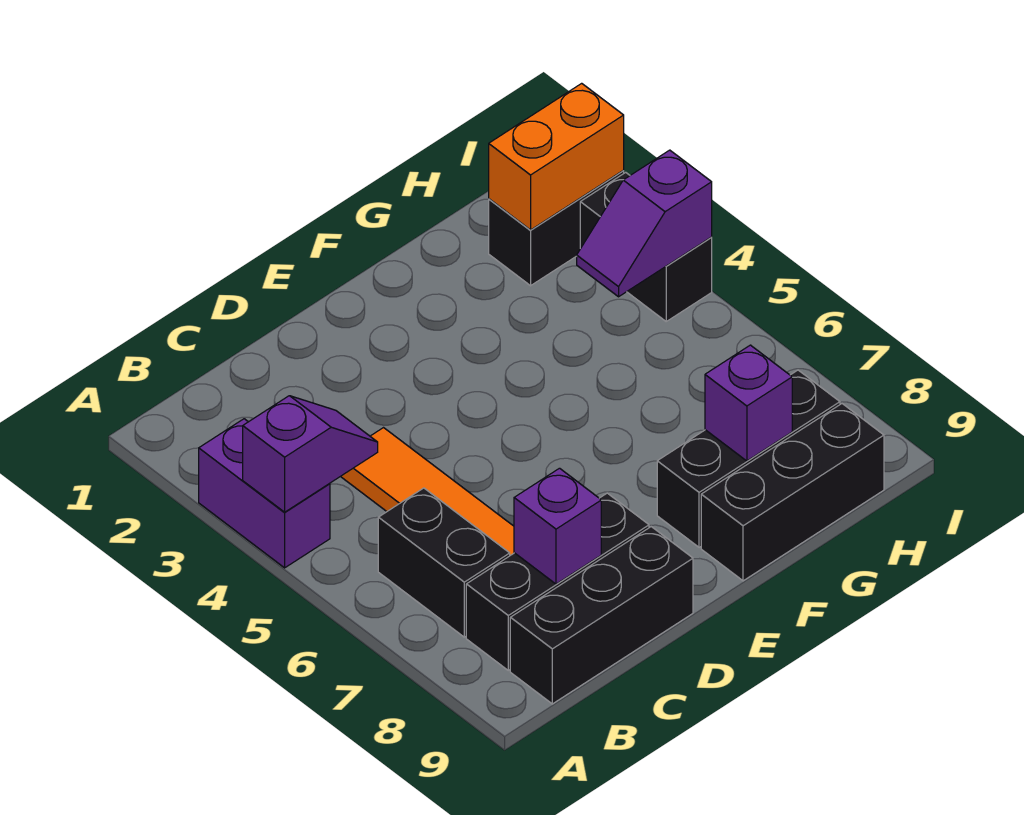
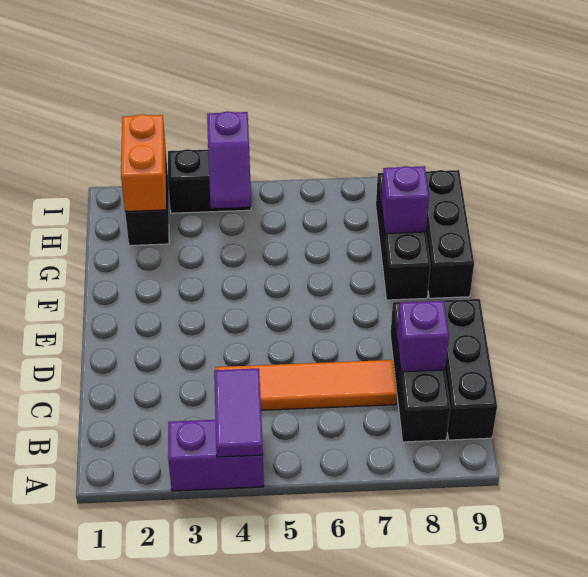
purple 1x2 slope [243,396,378,512] -> purple 1x2 tile [214,368,263,457]
black 1x2 brick [378,488,510,637] -> none

